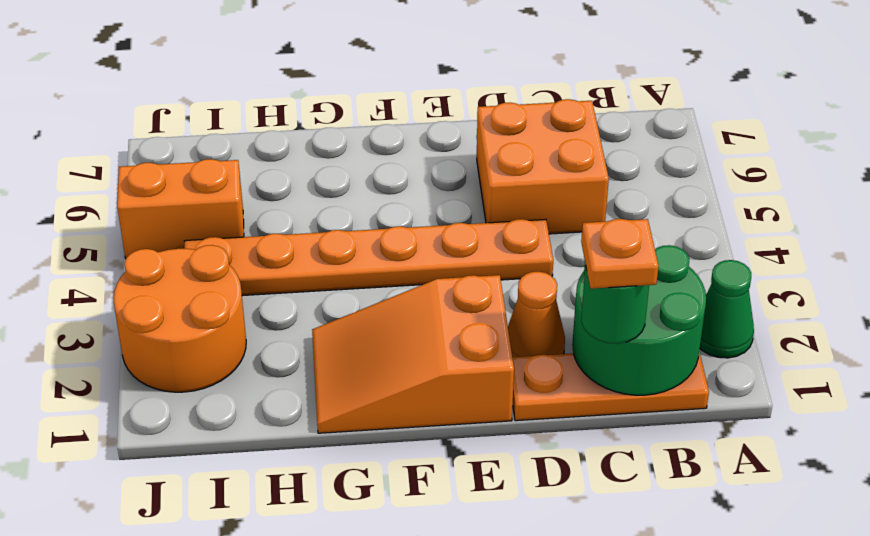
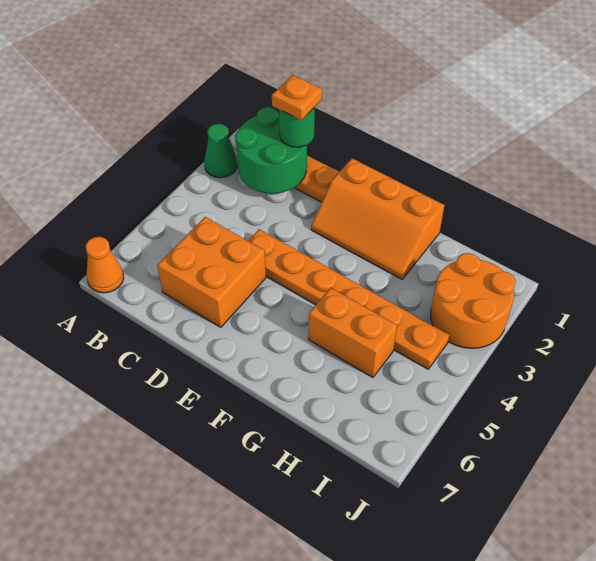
orange 1x1 cone [508,272,565,357] -> orange 1x1 cone moved to [86,237,124,293]
orange 2x3 slope [312,275,514,433] -> orange 2x3 slope turned to [311,158,444,279]
orange 1x2 brick [117,159,244,259] -> orange 1x2 brick moved to [308,288,397,378]

